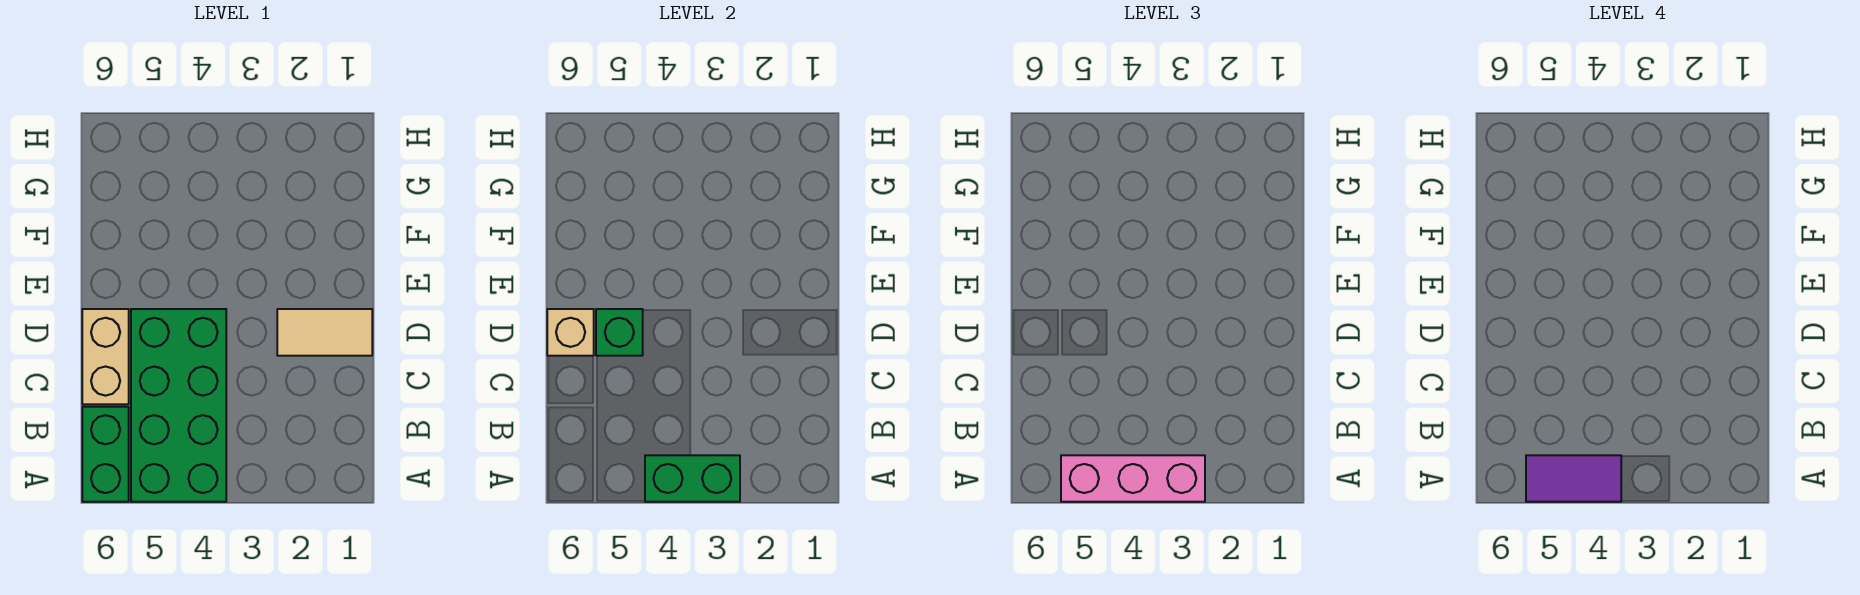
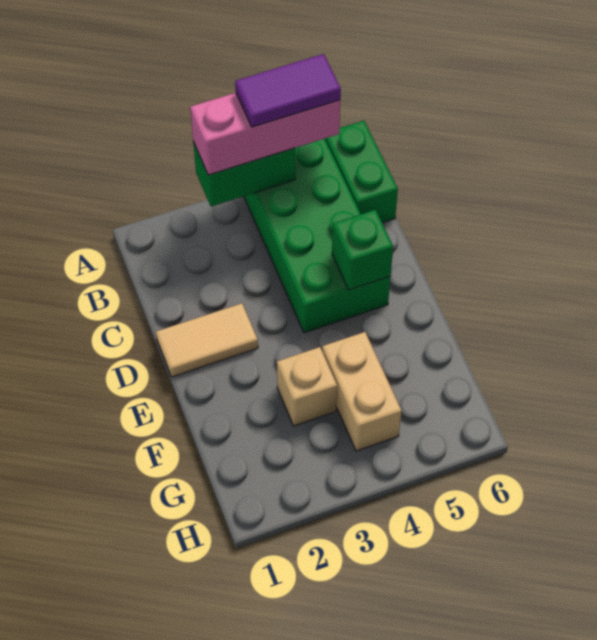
tan 1x2 brick [82,309,129,404] -> tan 1x2 brick moved to [322,332,401,451]
tan 1x1 brick [547,309,594,356] -> tan 1x1 brick moved to [277,347,337,426]

